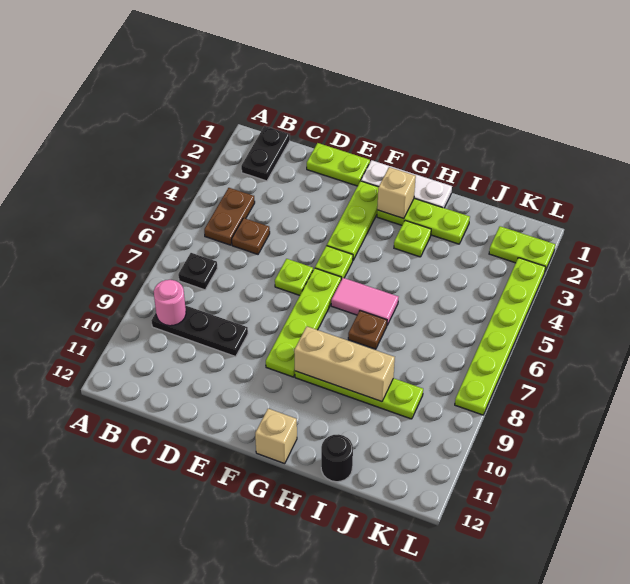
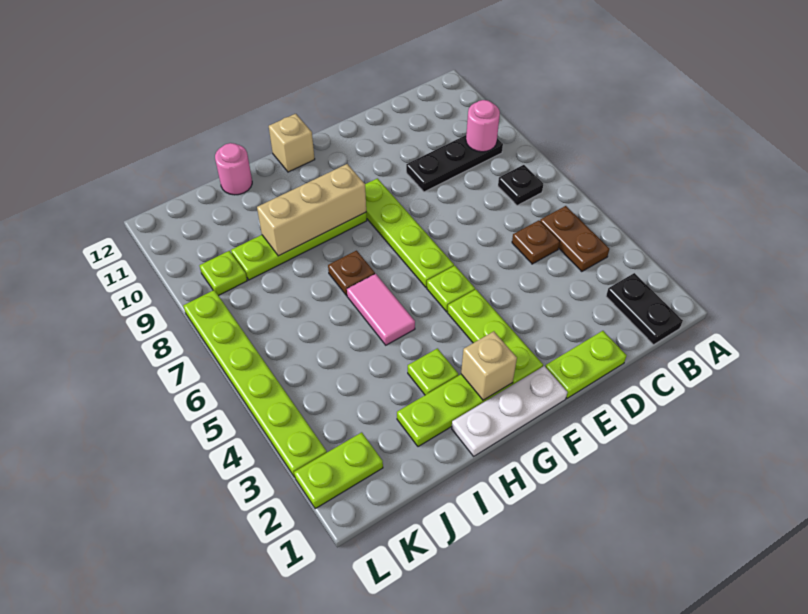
lime 1x1 plate [275,259,313,295] -> lime 1x1 plate moved to [199,251,247,296]
pink 1x2 tile [331,278,398,325] -> pink 1x2 tile turned to [347,274,415,345]
black 1x1 round brick [321,434,353,482] -> pink 1x1 round brick [215,143,252,195]

